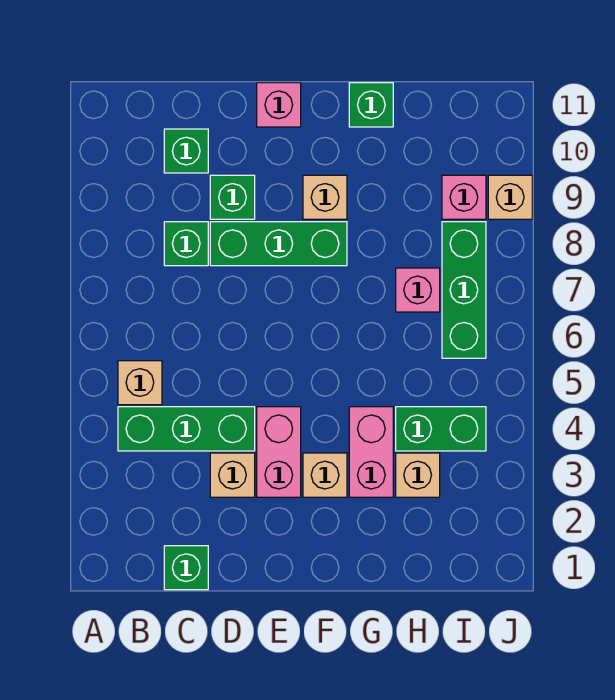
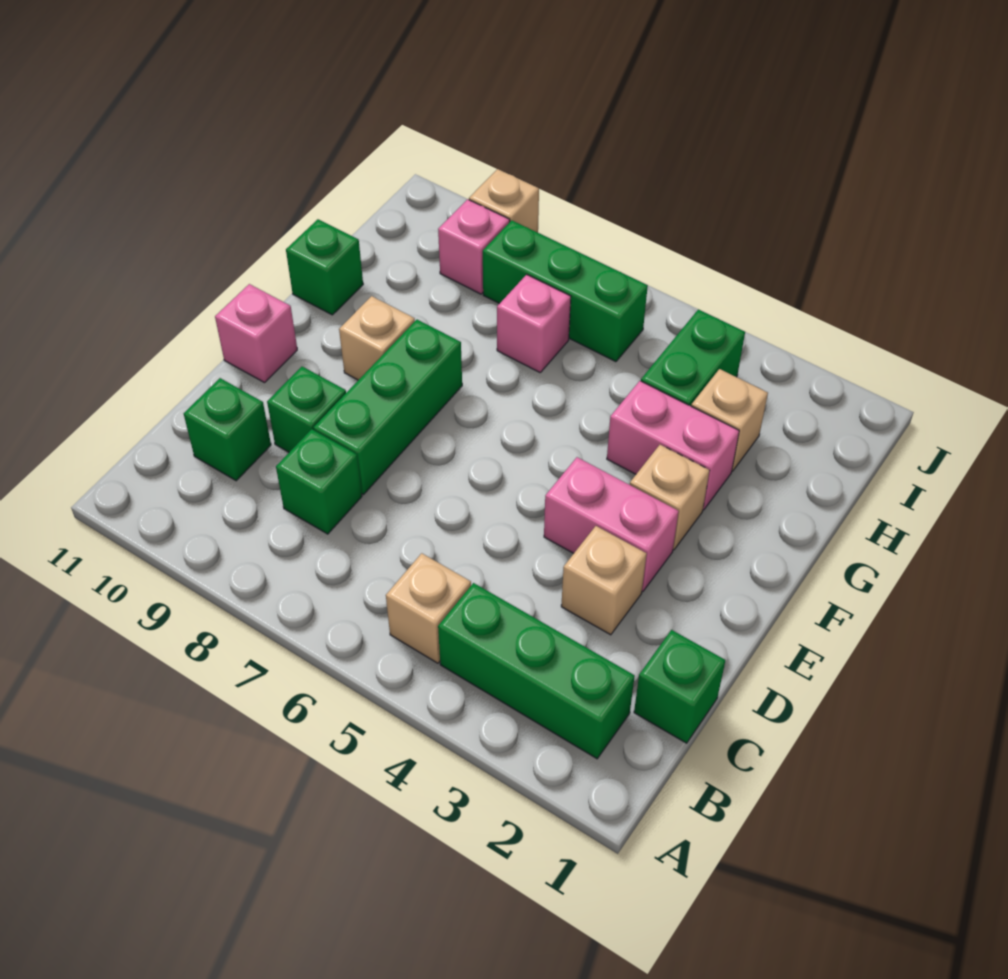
green 1x3 brick [118,407,255,451] -> green 1x3 brick turned to [438,583,635,759]

